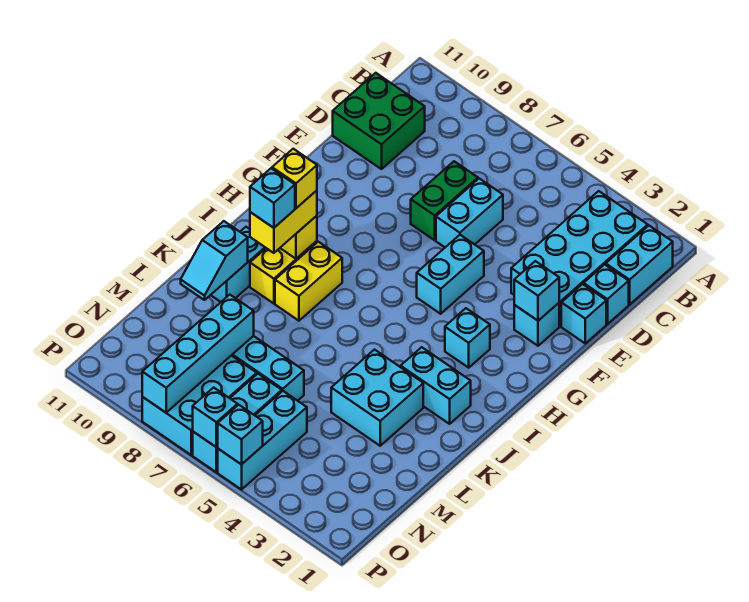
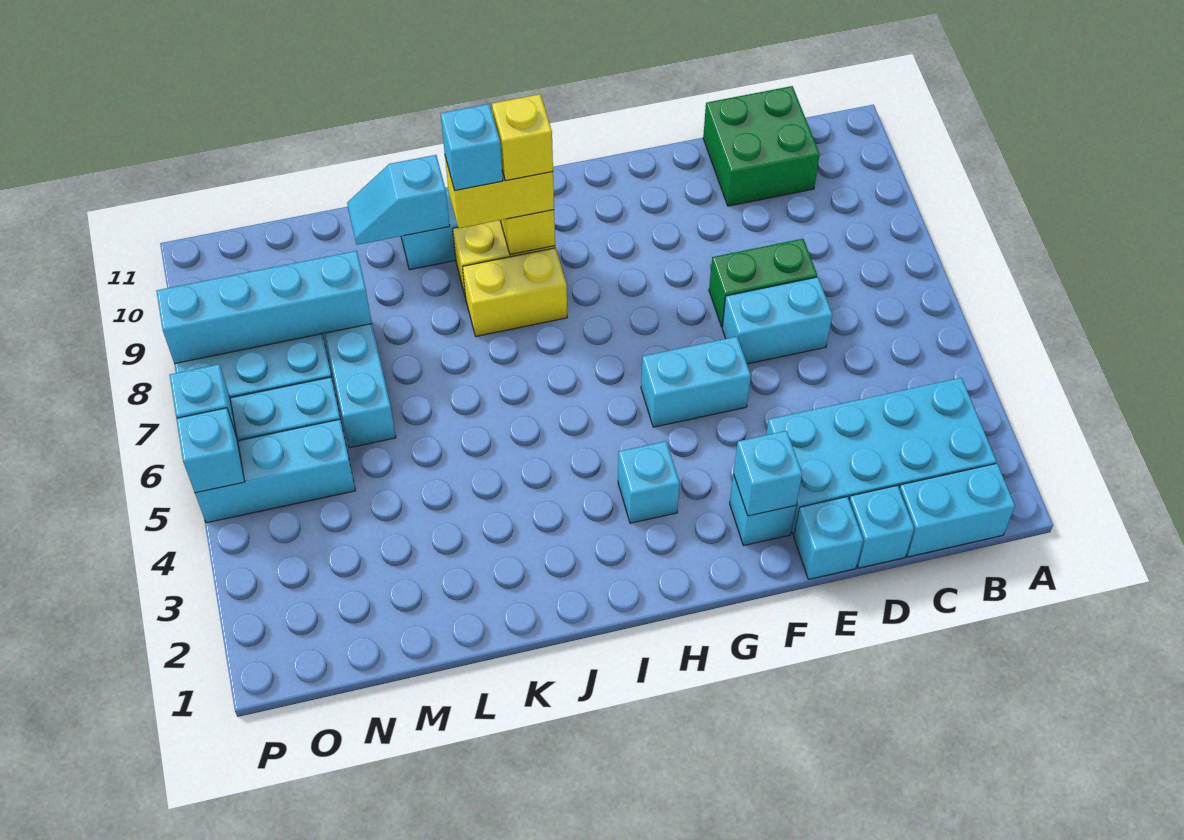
cyan 1x2 brick [401,347,471,424] -> none
cyan 2x2 brick [331,350,423,446] -> none

